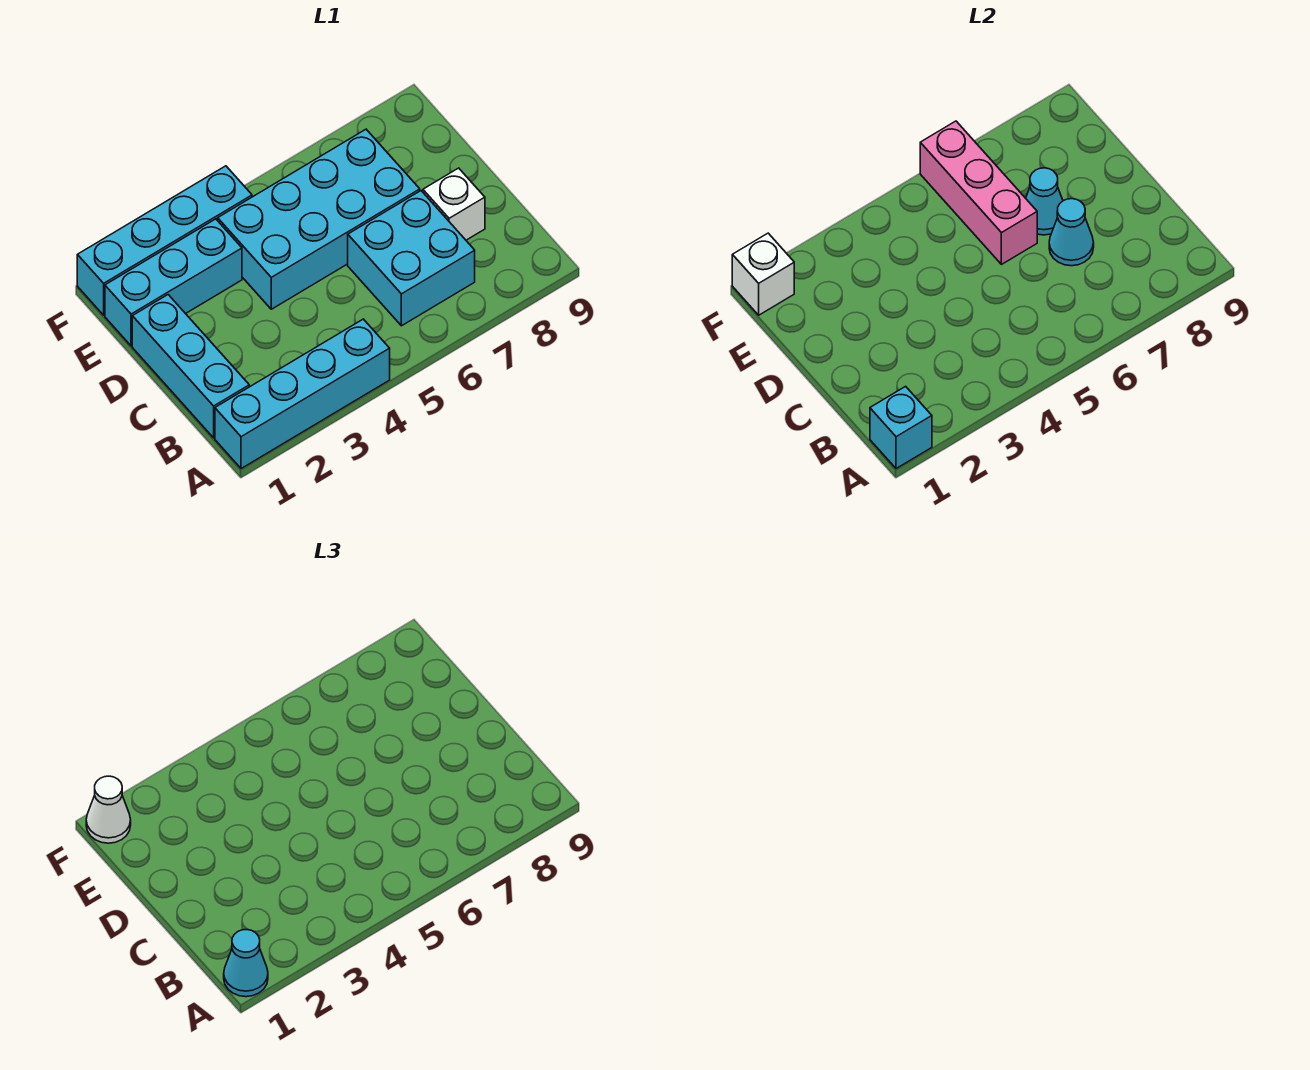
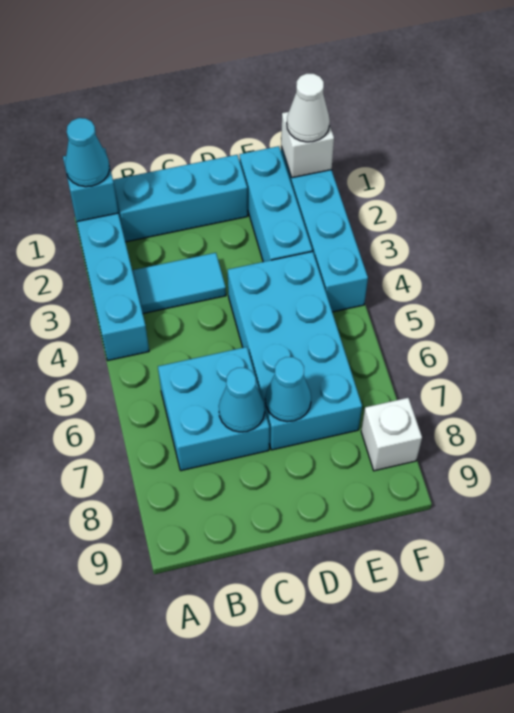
none -> cyan 1x2 tile [133,253,226,313]
white 1x1 brick [423,168,485,240] -> white 1x1 brick moved to [361,398,422,471]
pink 1x3 brick [920,121,1037,264] -> none

